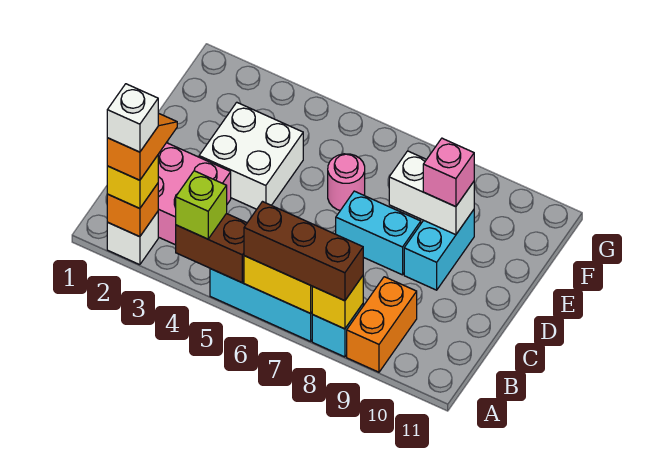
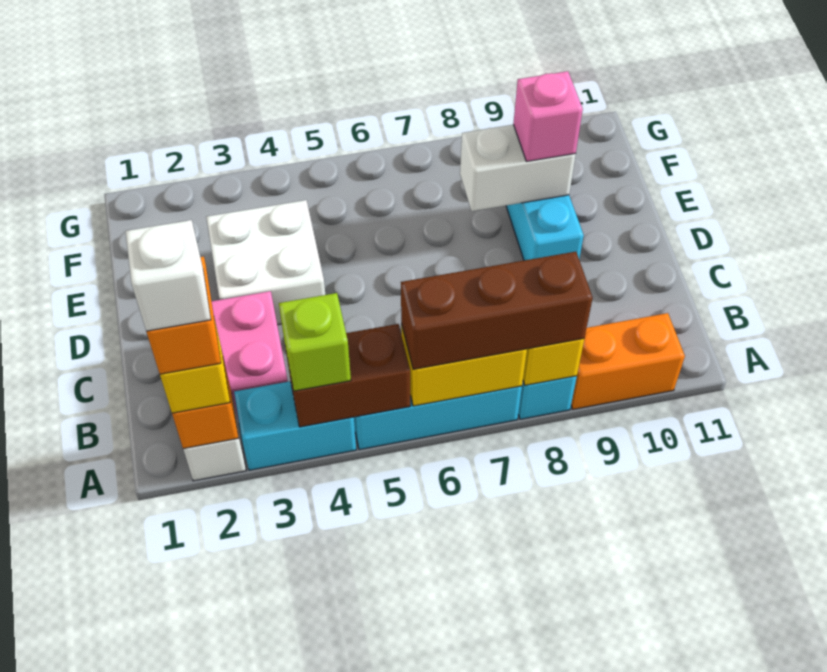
orange 1x2 brick [347,277,417,372] -> orange 1x2 brick turned to [571,313,685,409]
cyan 1x2 brick [336,191,421,275] -> cyan 1x2 brick moved to [234,381,356,470]
pink 1x1 round brick [328,154,365,210] -> none

